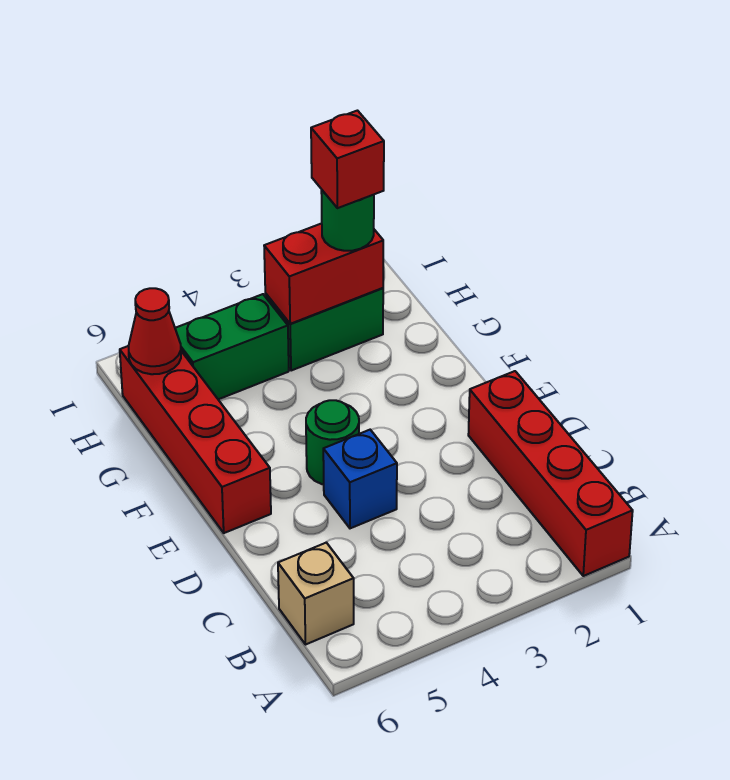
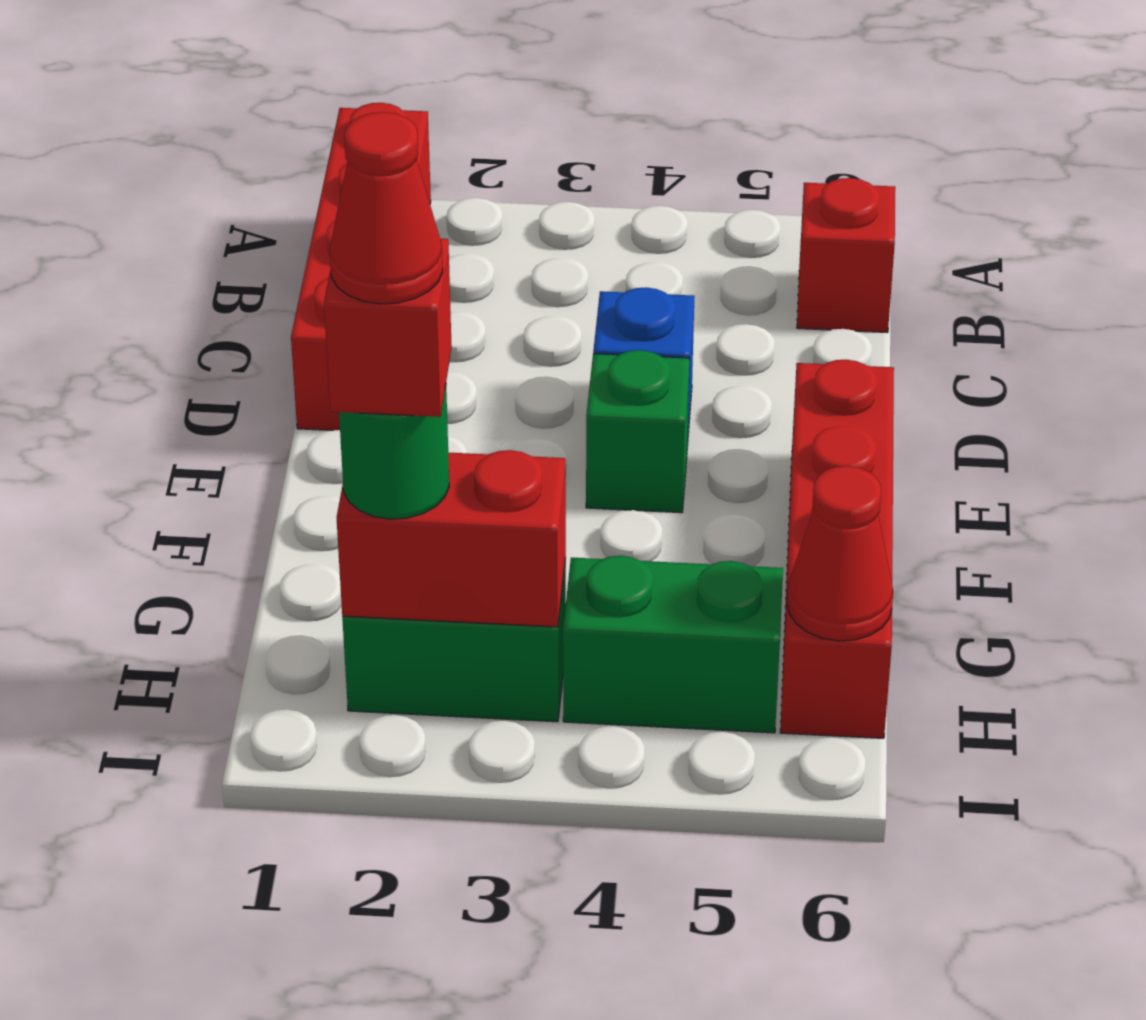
tan 1x1 brick [278,543,354,644] -> red 1x1 brick [797,178,895,333]
green 1x1 round brick [306,400,359,485] -> green 1x1 brick [586,350,690,513]
none -> red 1x1 cone [330,112,443,304]

